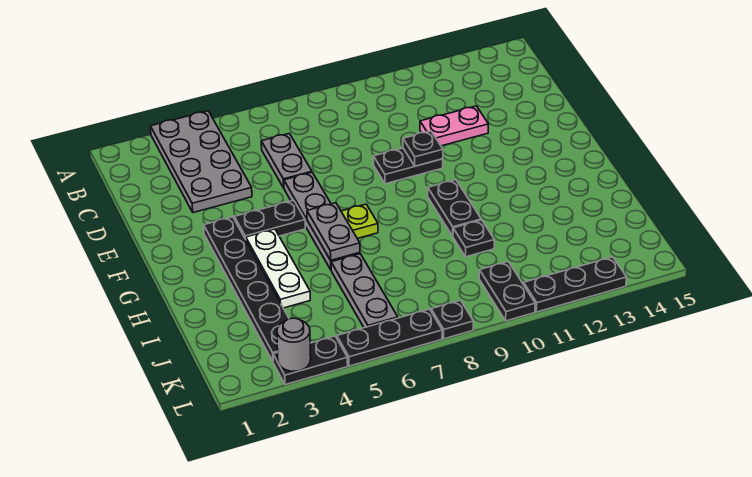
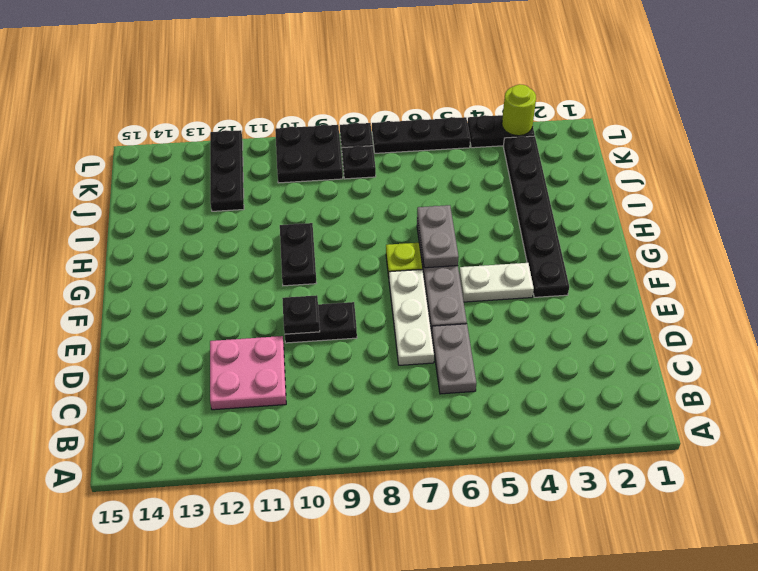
grey 2x4 plate [150,111,252,213] -> none
pink 1x2 plate [420,106,488,146] -> pink 2x2 plate [210,336,286,410]
black 1x2 plate [235,200,305,240] -> white 1x2 plate [459,263,534,302]
white 1x3 plate [246,229,310,308] -> white 1x3 plate moved to [389,269,434,365]
grey 1x3 plate [331,254,398,328] -> none
black 1x1 plate [453,220,494,257] -> black 1x1 plate moved to [342,146,376,179]
black 1x2 plate [479,262,535,321] -> black 2x2 plate [275,125,343,183]
grey 1x1 round brick [277,318,311,371] -> lime 1x1 round brick [502,84,536,136]
black 1x3 plate [524,257,627,312] -> black 1x3 plate turned to [210,130,244,211]

